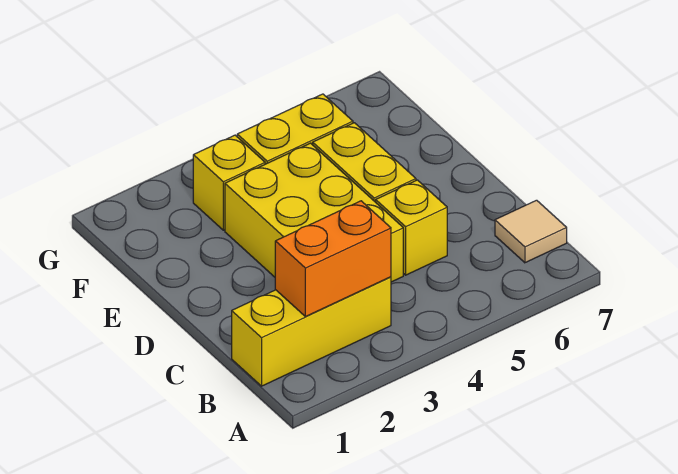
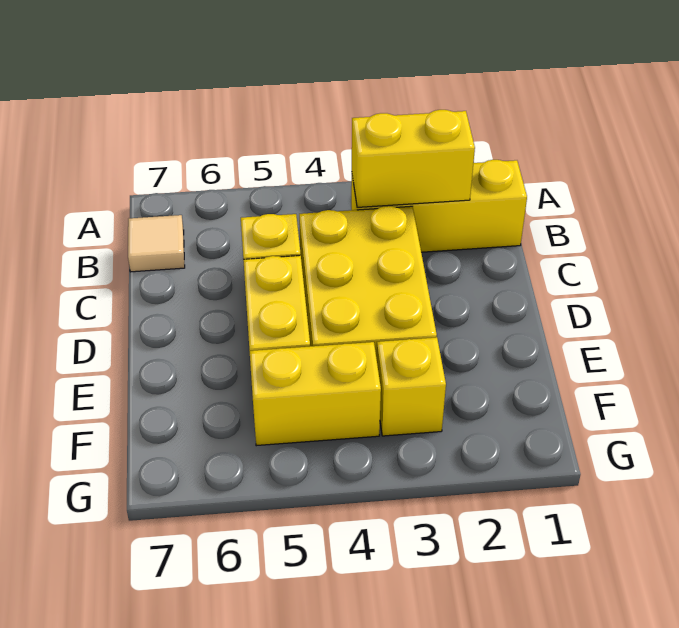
orange 1x2 brick [275,201,391,317] -> yellow 1x2 brick [352,110,475,207]

